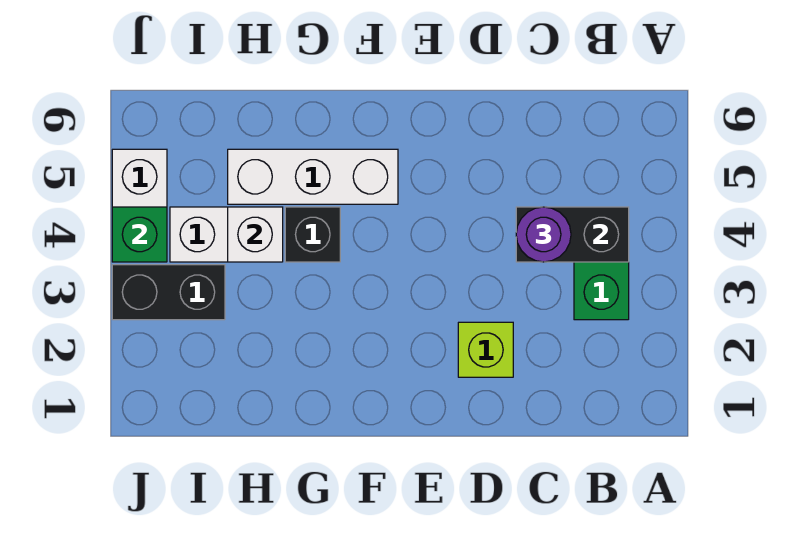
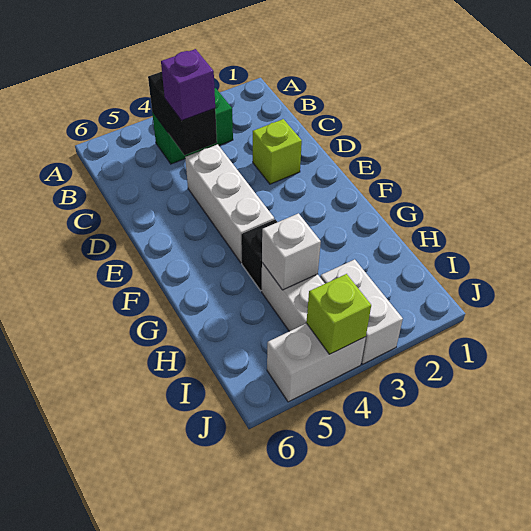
purple 1x1 round brick [516,207,571,262] -> purple 1x1 brick [161,49,215,121]
white 1x3 brick [228,149,398,204] -> white 1x3 brick moved to [185,144,274,263]
black 1x2 brick [112,265,225,320] -> white 1x2 brick [320,259,403,364]
green 1x1 brick [112,207,167,262] -> lime 1x1 brick [306,274,371,354]

